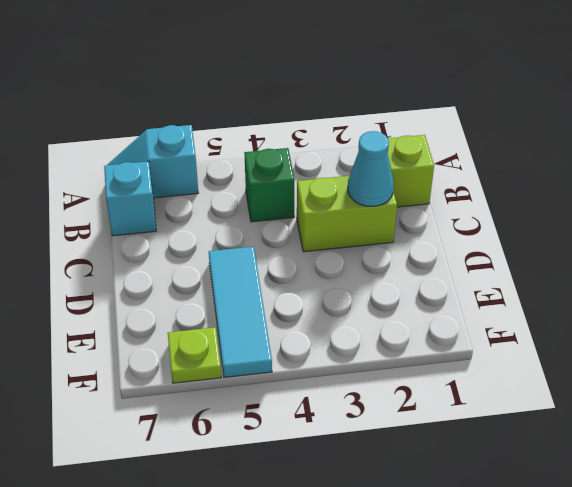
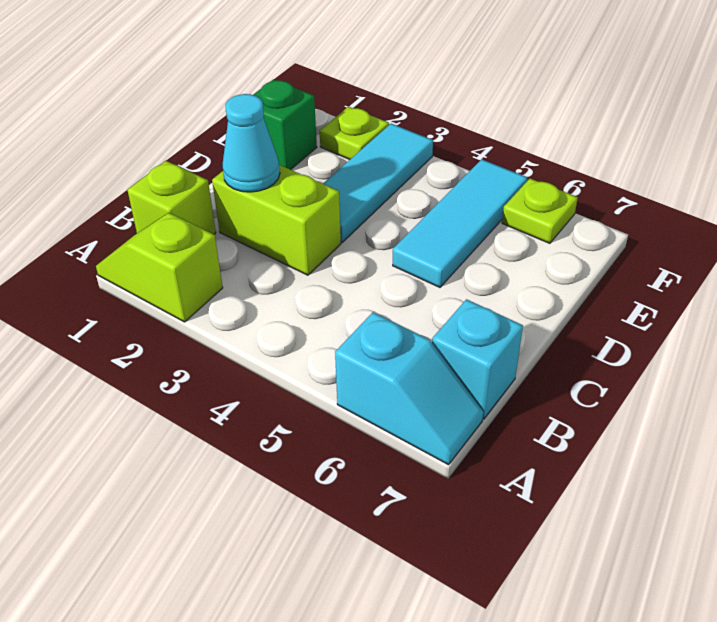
none -> lime 1x2 slope [96,213,223,322]
green 1x1 brick [244,148,295,222] -> green 1x1 brick moved to [254,80,317,170]
none -> cyan 1x3 tile [323,124,433,242]
none -> lime 1x1 plate [320,107,389,159]

